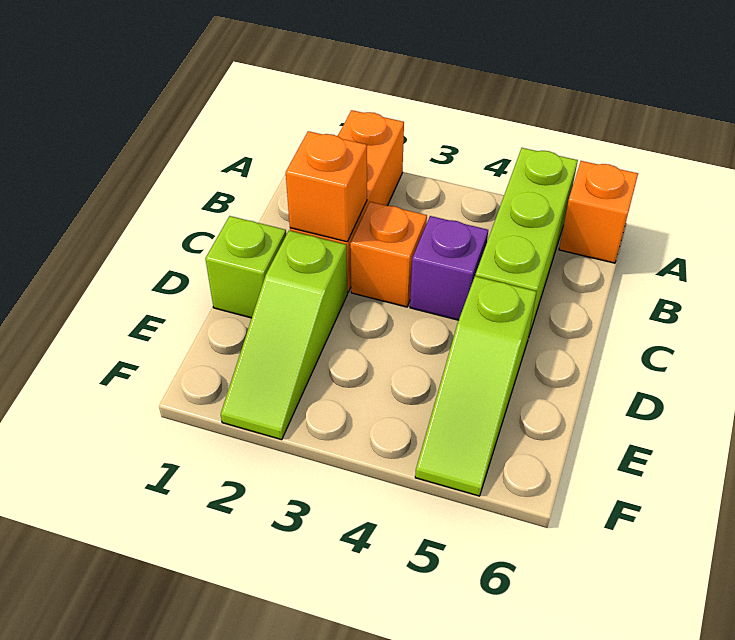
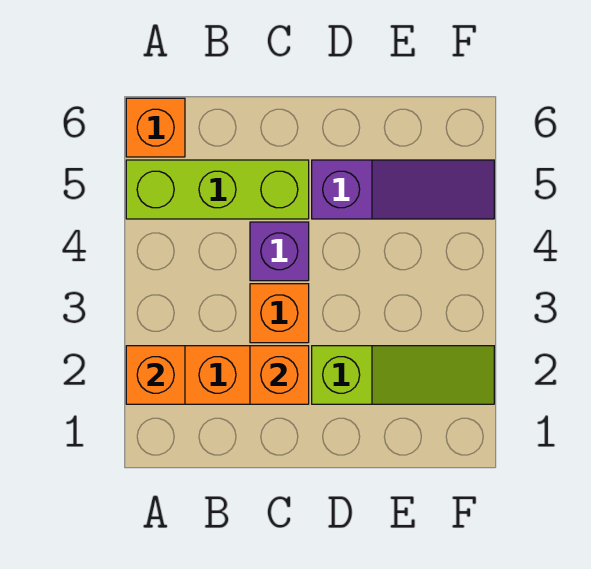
none -> orange 1x1 brick [126,346,185,404]
lime 1x1 brick [205,216,286,318] -> none
lime 1x3 slope [415,276,536,496] -> purple 1x3 slope [312,160,494,219]

